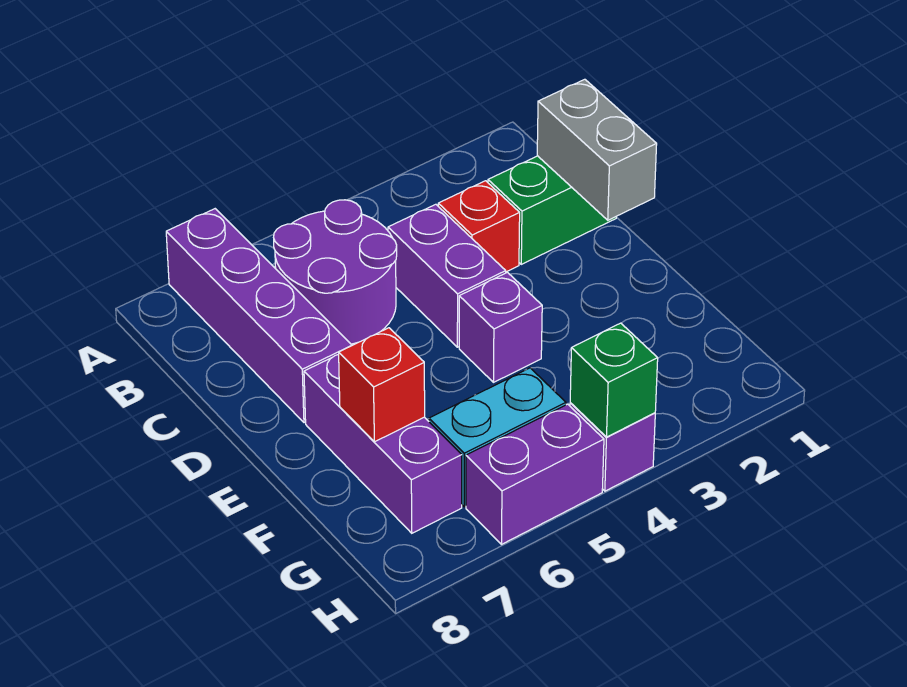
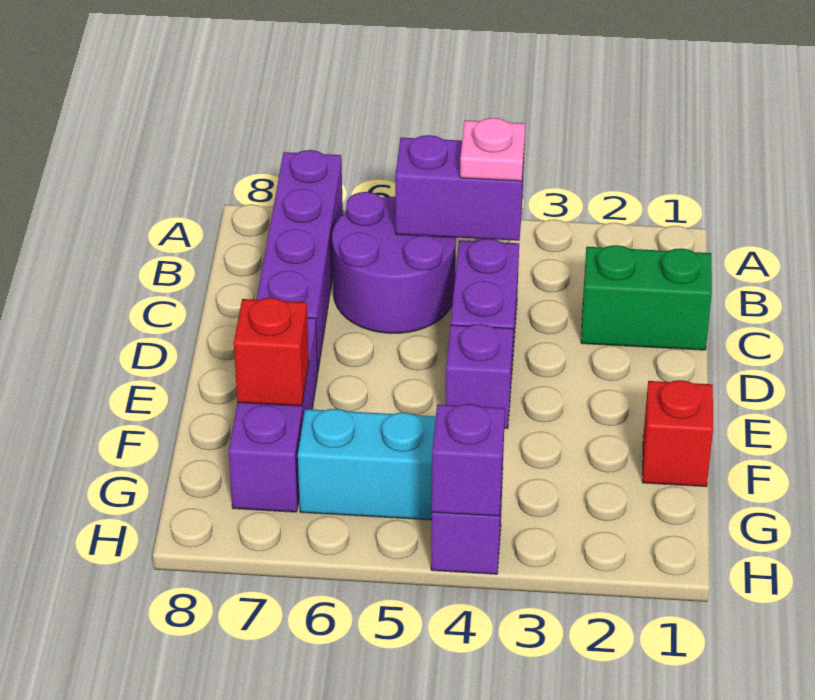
none -> pink 1x1 plate [460,118,525,181]
grey 1x2 brick [537,79,657,220] -> none
red 1x1 brick [438,181,520,272] -> red 1x1 brick moved to [642,380,713,487]
green 1x1 brick [570,323,658,437] -> purple 1x1 brick [432,404,505,516]
purple 1x2 brick [466,404,604,544] -> purple 1x2 brick moved to [395,135,524,241]

